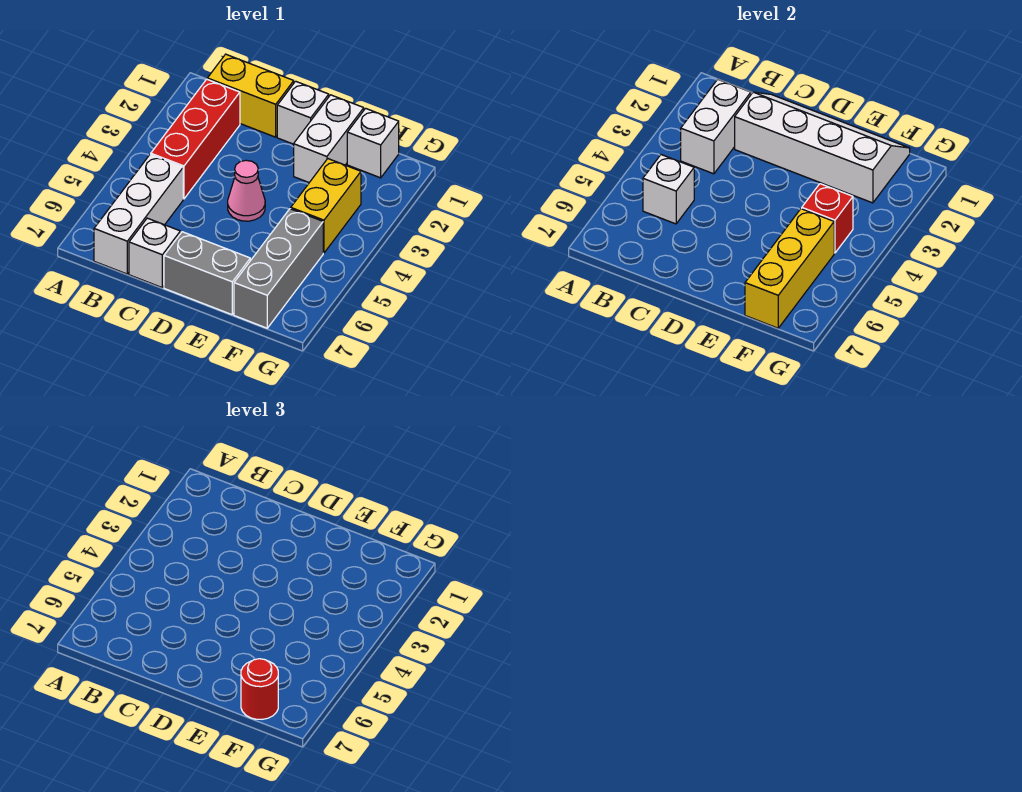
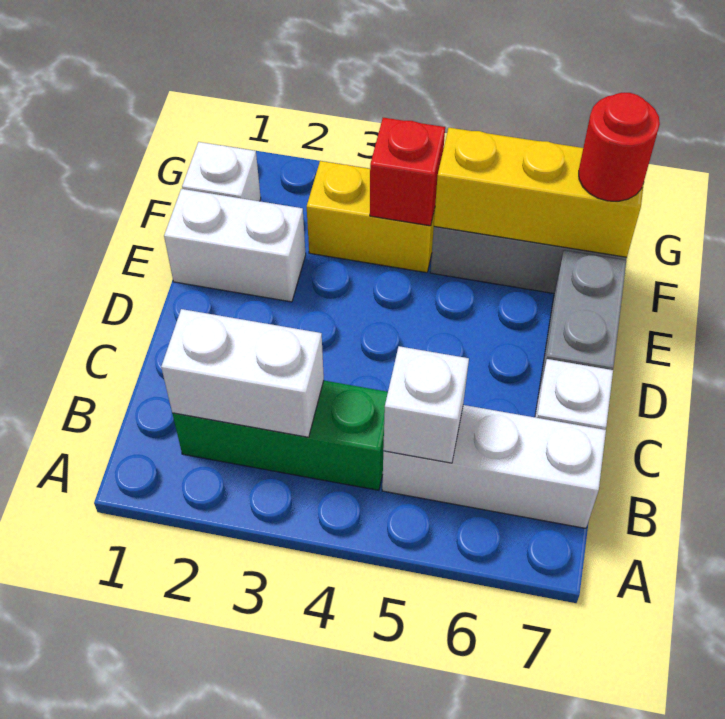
yellow 1x2 brick [207,54,294,137] -> none
red 1x3 brick [151,79,240,199] -> green 1x3 brick [172,381,388,490]
white 2x4 slope [735,92,910,203] -> none
white 1x1 brick [277,81,329,144] -> none
pink 1x1 cone [228,160,265,221] -> none

